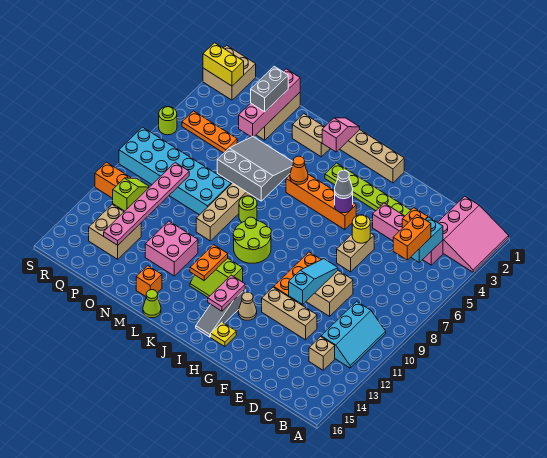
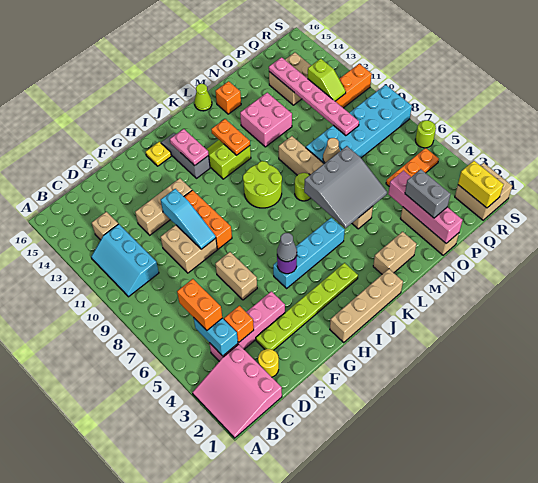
yellow 1x1 round brick [352,215,370,243] -> yellow 1x1 round brick moved to [258,349,279,377]
orange 1x4 brick [286,174,356,230] -> cyan 1x4 brick [273,218,345,288]
tan 1x1 cone [238,292,257,320] -> tan 1x1 cone moved to [323,138,340,163]
pink 1x2 slope [322,118,360,152] -> none
orange 1x1 cone [290,156,308,184] -> none
yellow 1x2 brick [203,43,244,86] -> yellow 1x2 brick turned to [458,161,504,208]

